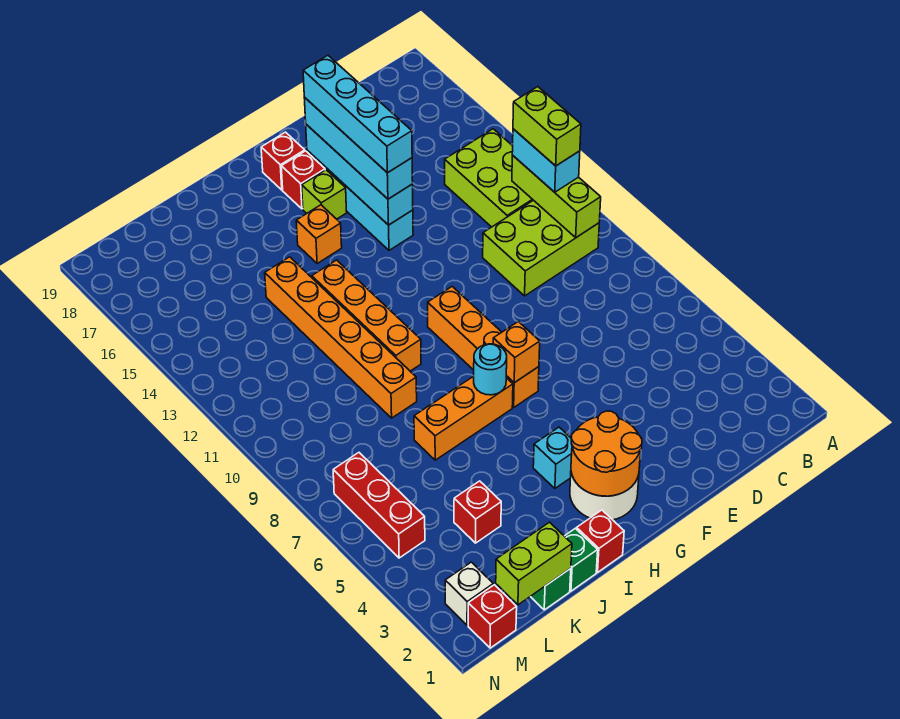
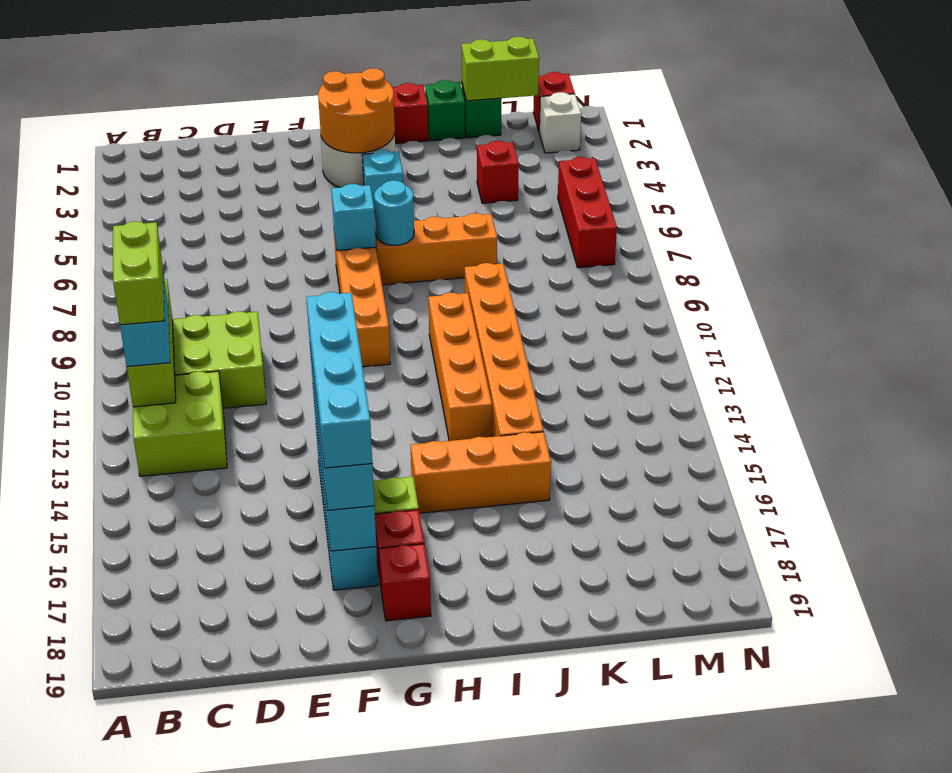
lime 2x3 brick [445,129,533,227] -> lime 2x2 brick [133,371,227,476]
orange 1x1 brick [493,322,540,383] -> cyan 1x1 brick [331,184,376,251]
orange 1x1 brick [296,205,342,264] -> orange 1x3 brick [411,432,551,513]

